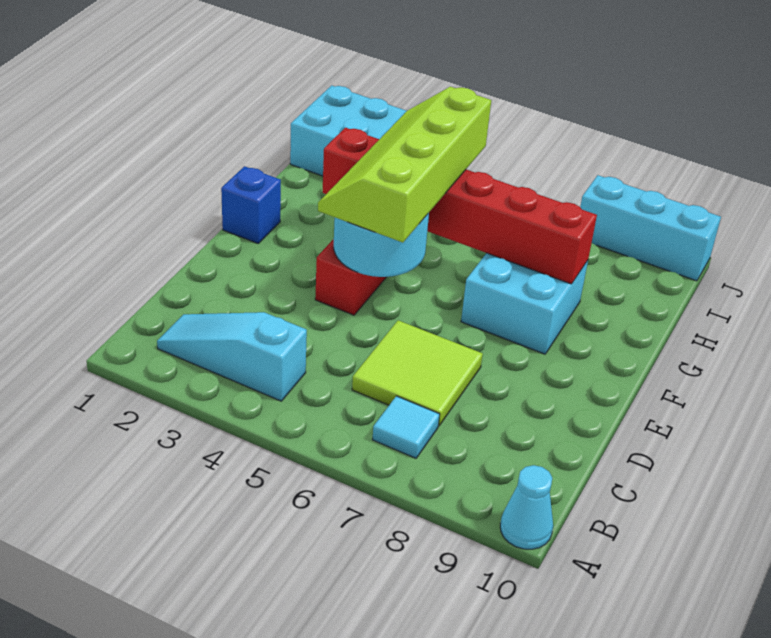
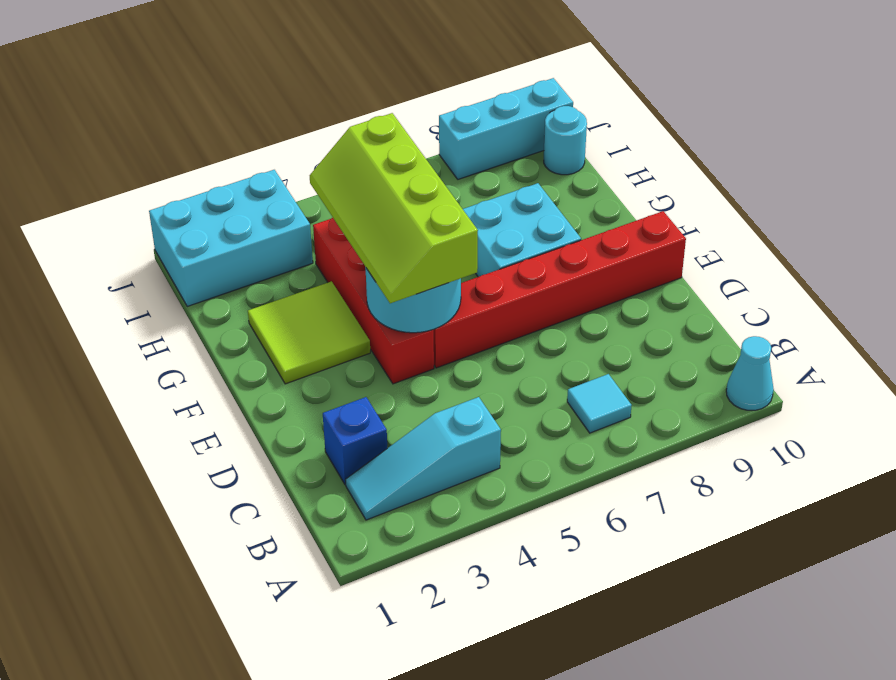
lime 2x2 tile [352,320,483,426] -> lime 2x2 tile moved to [248,281,370,384]
blue 1x1 brick [221,166,281,244] -> blue 1x1 brick moved to [323,397,387,484]
red 1x6 brick [323,128,597,284] -> red 1x6 brick moved to [433,211,686,368]
none -> cyan 1x1 round brick [544,106,587,175]

